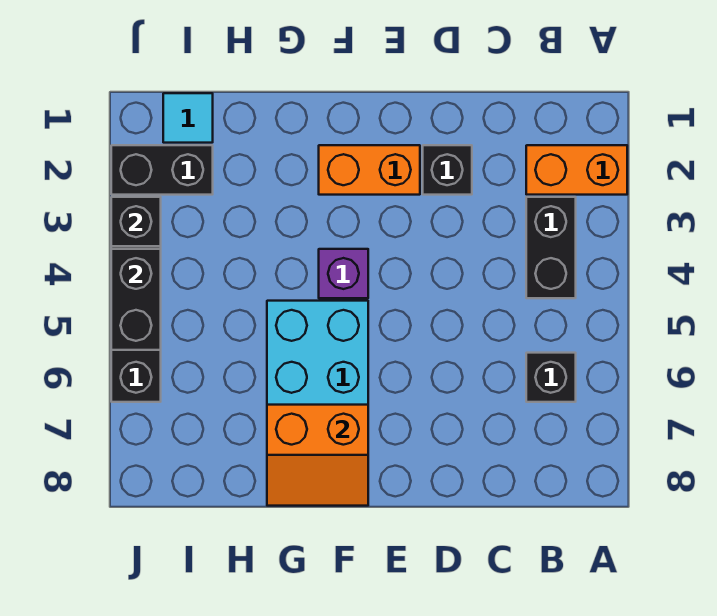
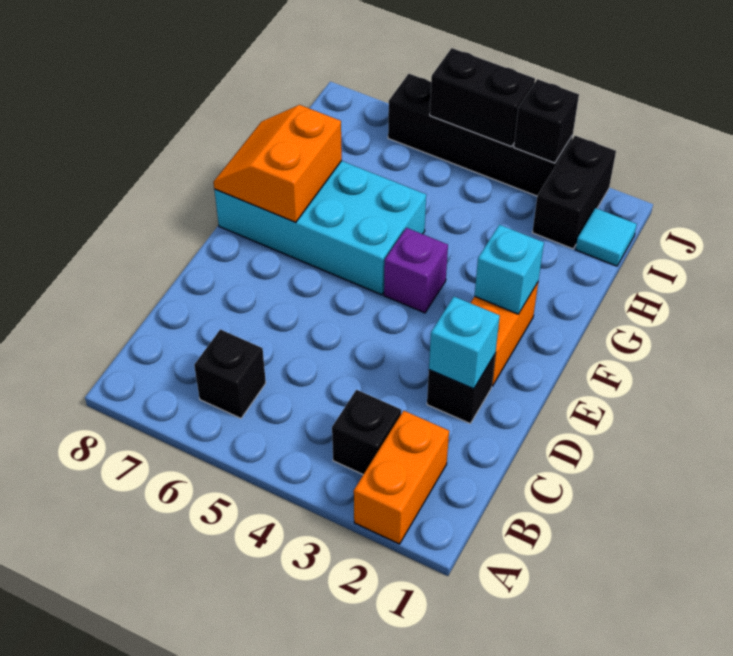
black 1x2 brick [526,197,576,298] -> black 1x1 brick [332,390,401,475]
none -> cyan 1x1 brick [429,297,500,389]
none -> cyan 1x1 brick [475,225,544,314]

